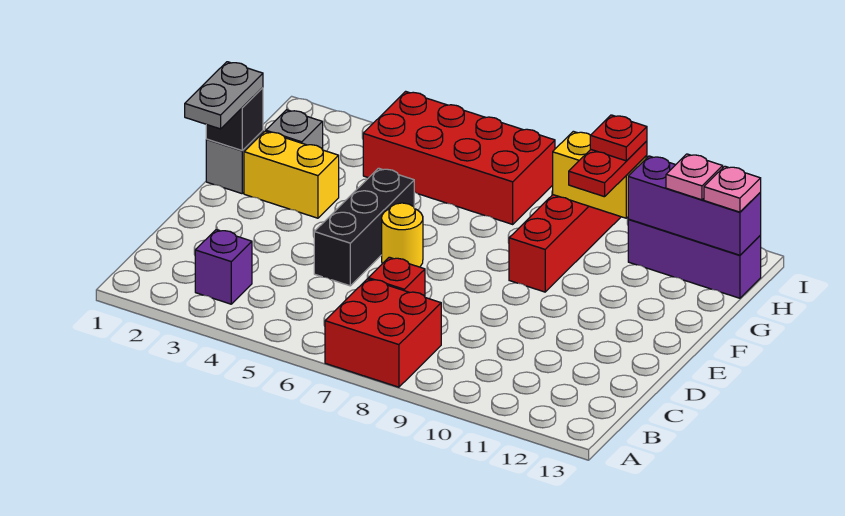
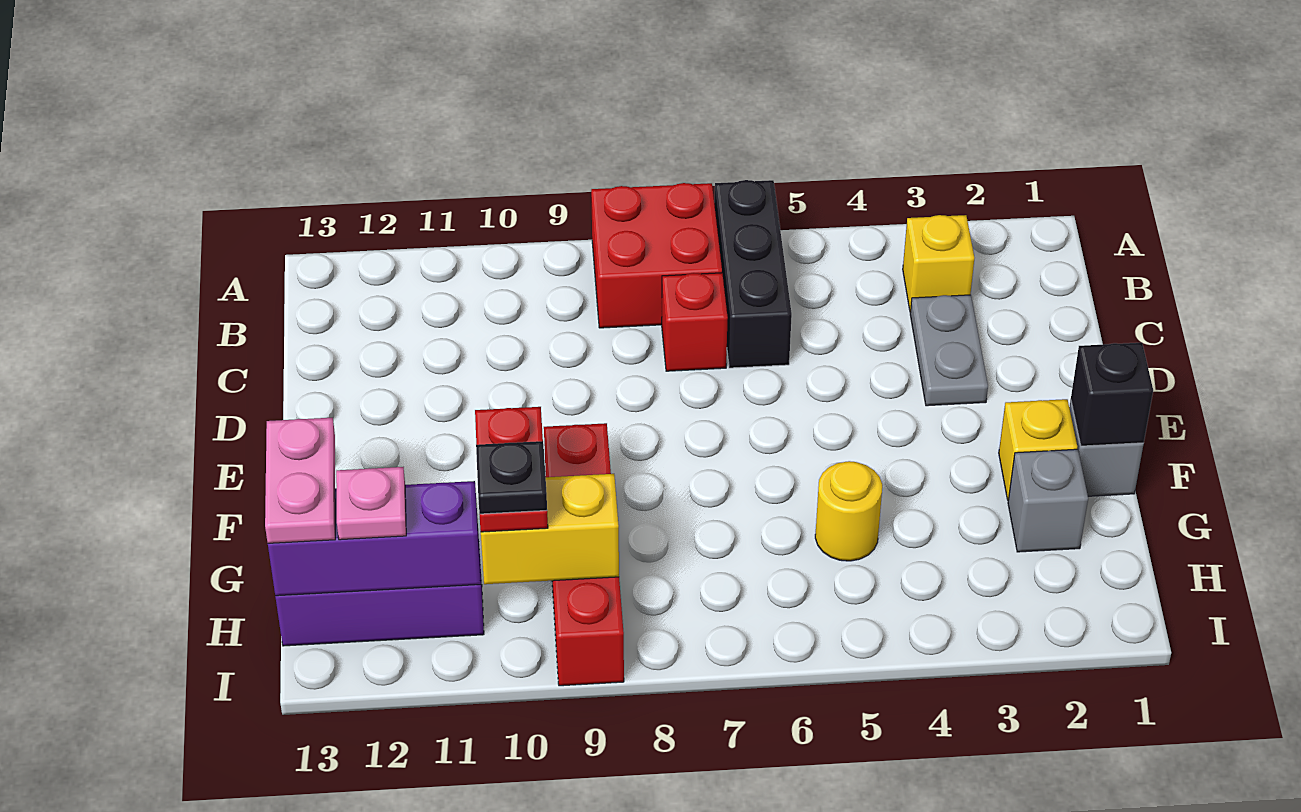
purple 1x1 brick [195,230,252,304] -> yellow 1x1 brick [903,215,974,312]
black 1x3 brick [314,168,414,286] -> black 1x3 brick moved to [714,180,792,368]
grey 1x2 plate [185,62,263,129] -> grey 1x2 plate moved to [910,295,988,406]
yellow 1x1 round brick [382,203,423,267] -> yellow 1x1 round brick moved to [815,461,882,561]
yellow 1x2 brick [244,131,339,218] -> yellow 1x1 brick [999,399,1077,500]
red 2x4 brick [363,91,555,224] -> none
red 1x1 plate [590,115,647,161] -> black 1x1 plate [476,441,547,514]
pink 1x1 plate [704,166,761,212] -> pink 1x2 plate [265,418,335,543]

